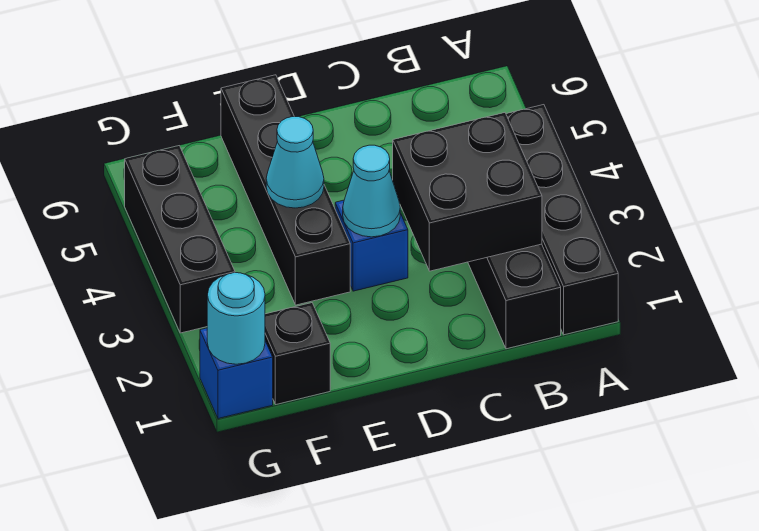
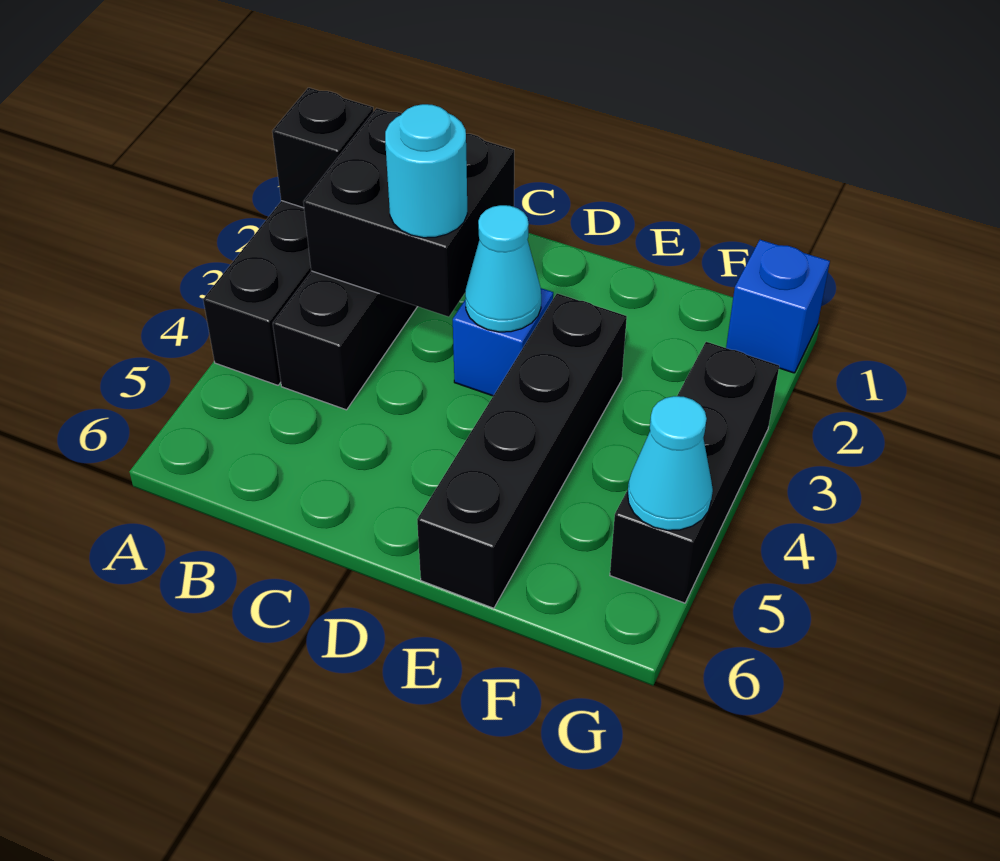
cyan 1x1 cone [266,117,324,208] -> cyan 1x1 cone moved to [628,396,713,530]
black 1x1 brick [265,303,330,404] -> black 1x1 brick moved to [272,88,374,208]
cyan 1x1 round brick [207,273,265,364] -> cyan 1x1 round brick moved to [385,104,467,238]

